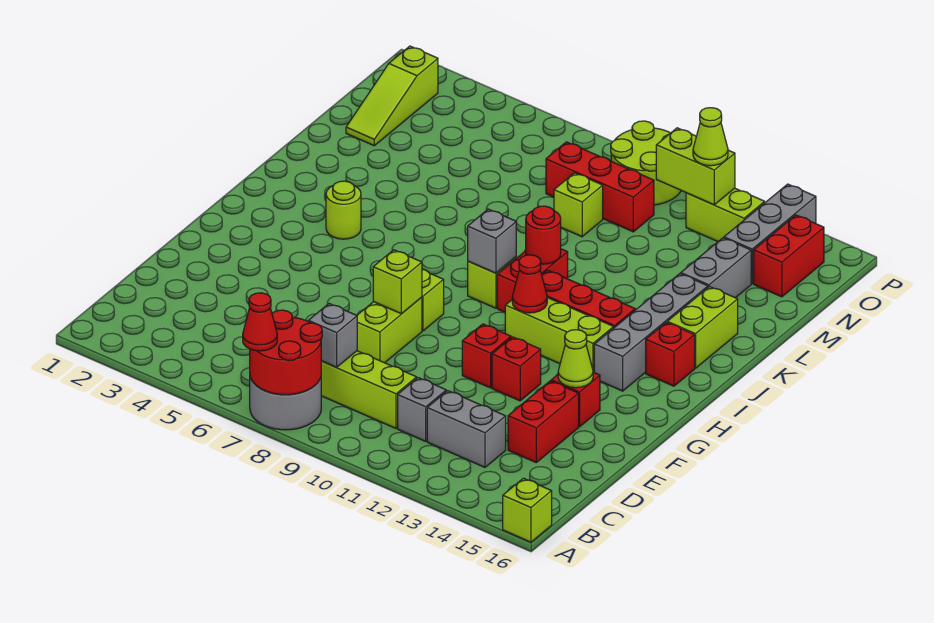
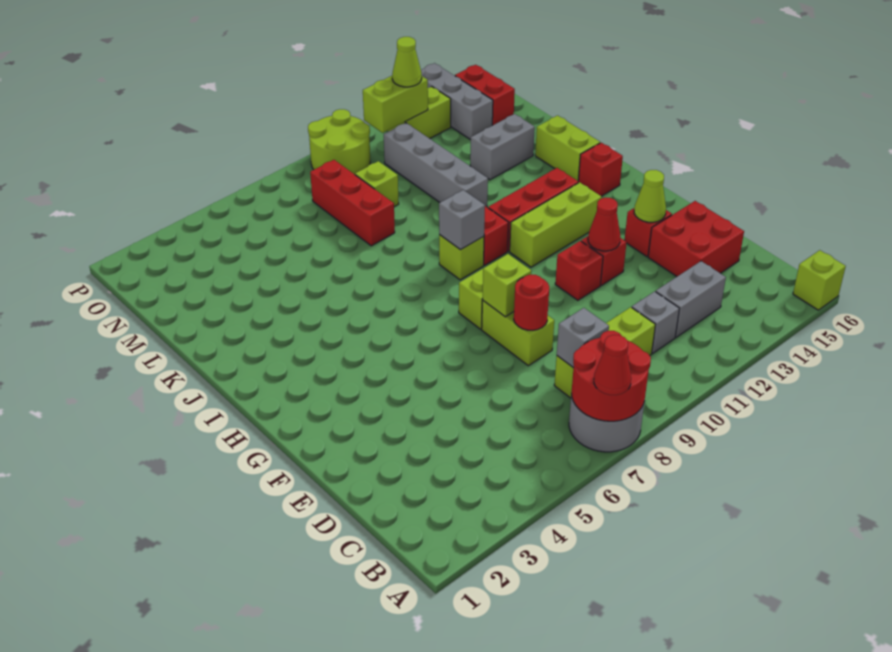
red 1x2 brick [508,381,579,462] -> red 2x2 brick [648,201,744,276]
red 1x1 cone [512,255,547,313] -> red 1x1 cone moved to [588,198,620,251]
grey 1x4 brick [594,274,708,391] -> grey 1x4 brick moved to [384,123,488,207]
lime 1x1 round brick [326,181,361,239] -> none
red 1x1 round brick [526,206,561,264] -> red 1x1 round brick moved to [514,275,549,330]
grey 1x2 brick [681,238,751,298] -> grey 1x2 brick turned to [470,114,535,180]
lime 1x3 slope [346,46,438,146] -> none
red 1x3 brick [546,142,654,232] -> red 1x3 brick turned to [310,160,395,246]

